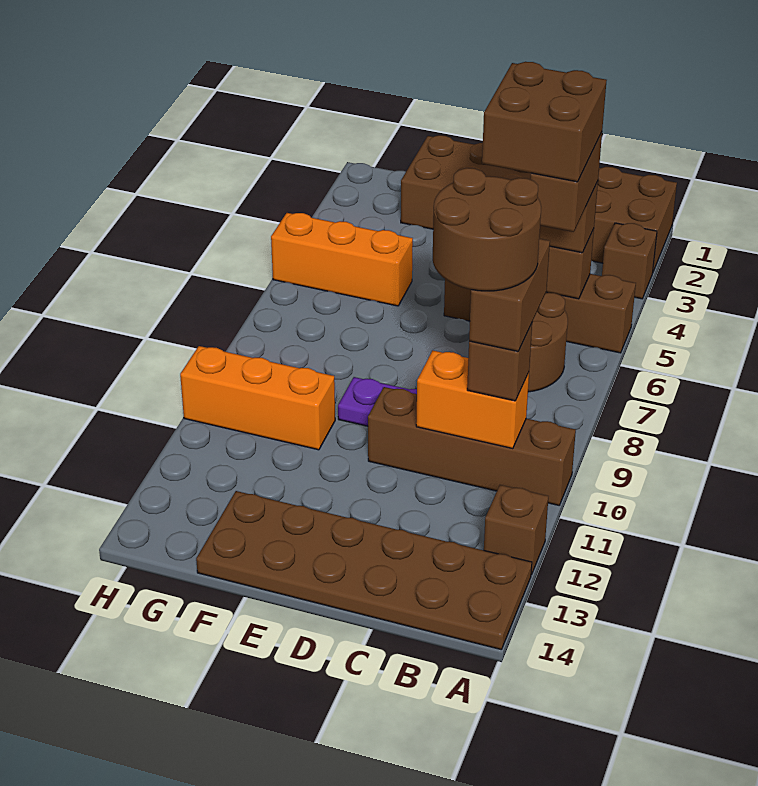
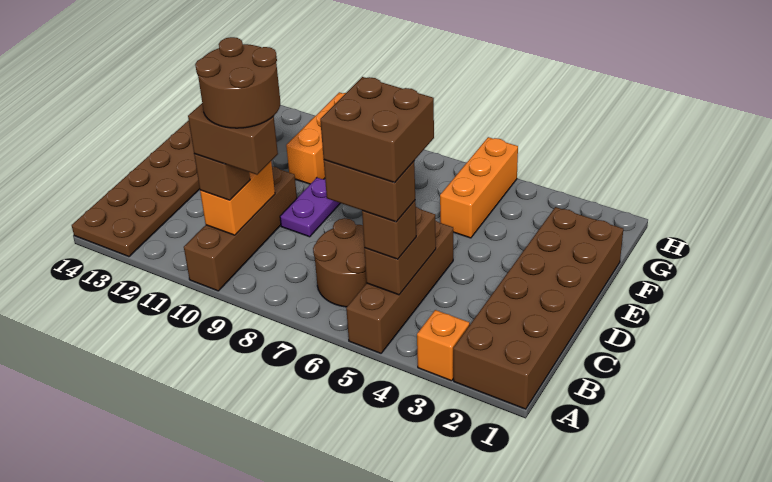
brown 1x1 brick [602,223,657,299] -> orange 1x1 brick [417,310,470,381]
brown 1x1 brick [484,485,549,575] -> none

